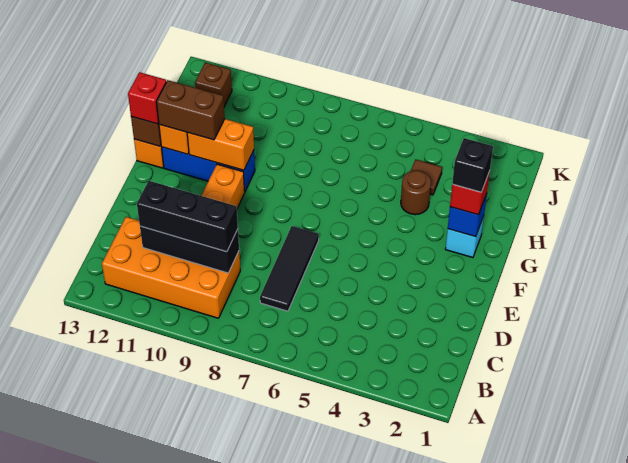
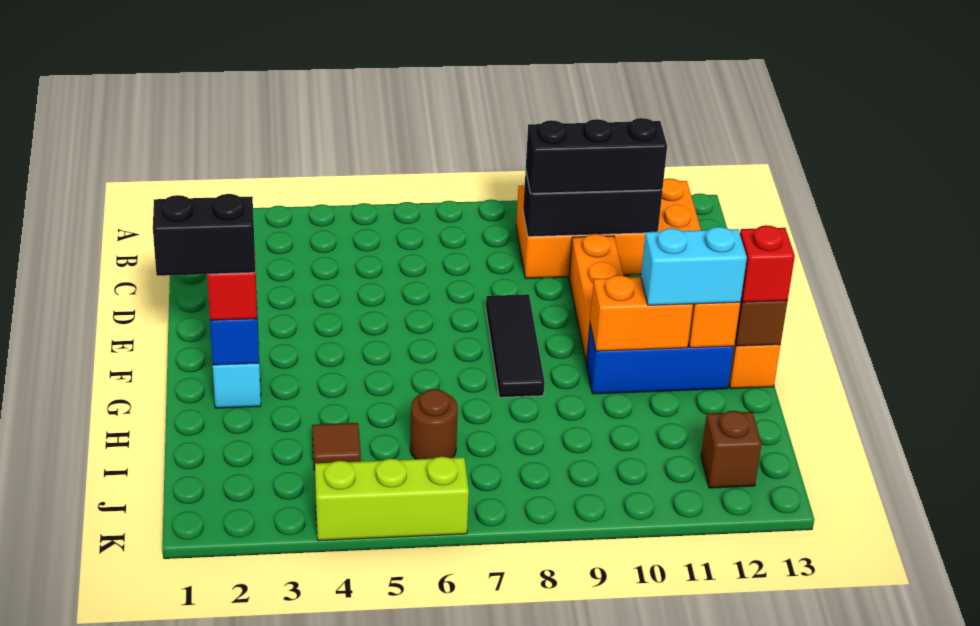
black 1x3 tile [260,226,319,311] -> black 1x3 tile moved to [486,294,545,397]
black 1x1 brick [452,138,493,192] -> black 1x2 brick [153,194,255,276]
brown 1x2 brick [156,80,225,140] -> cyan 1x2 brick [641,227,747,305]
brown 1x1 round brick [401,170,431,215] -> brown 1x1 round brick moved to [410,389,458,459]
none -> lime 1x3 brick [315,457,469,541]

